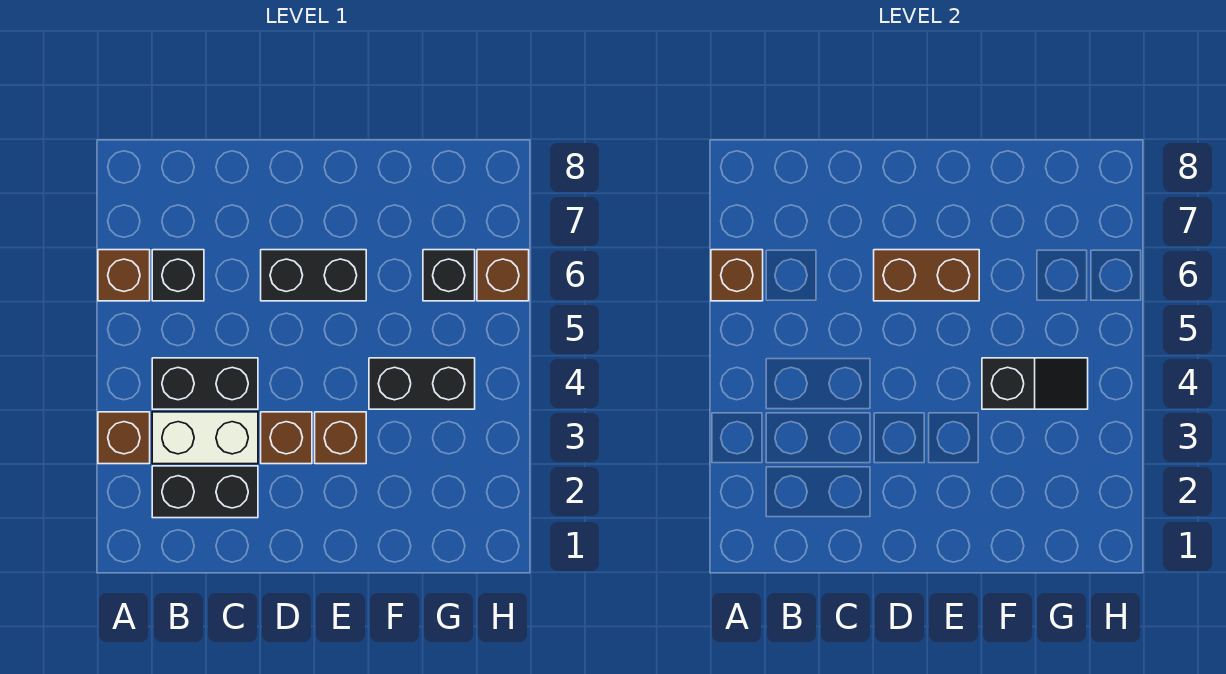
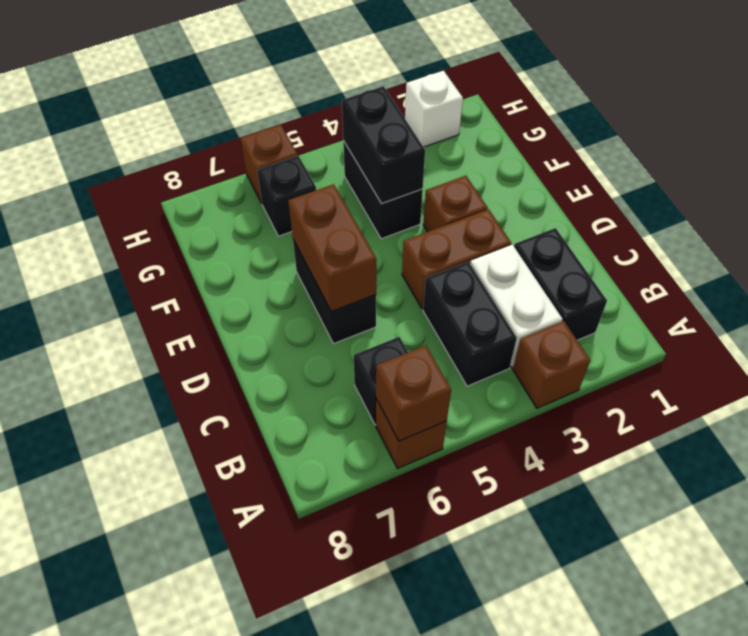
brown 1x1 brick [261,412,312,464] -> brown 1x2 brick [402,209,511,309]
black 1x2 slope [982,358,1088,409] -> black 1x2 brick [342,86,425,204]
none -> white 1x1 brick [405,71,463,147]

